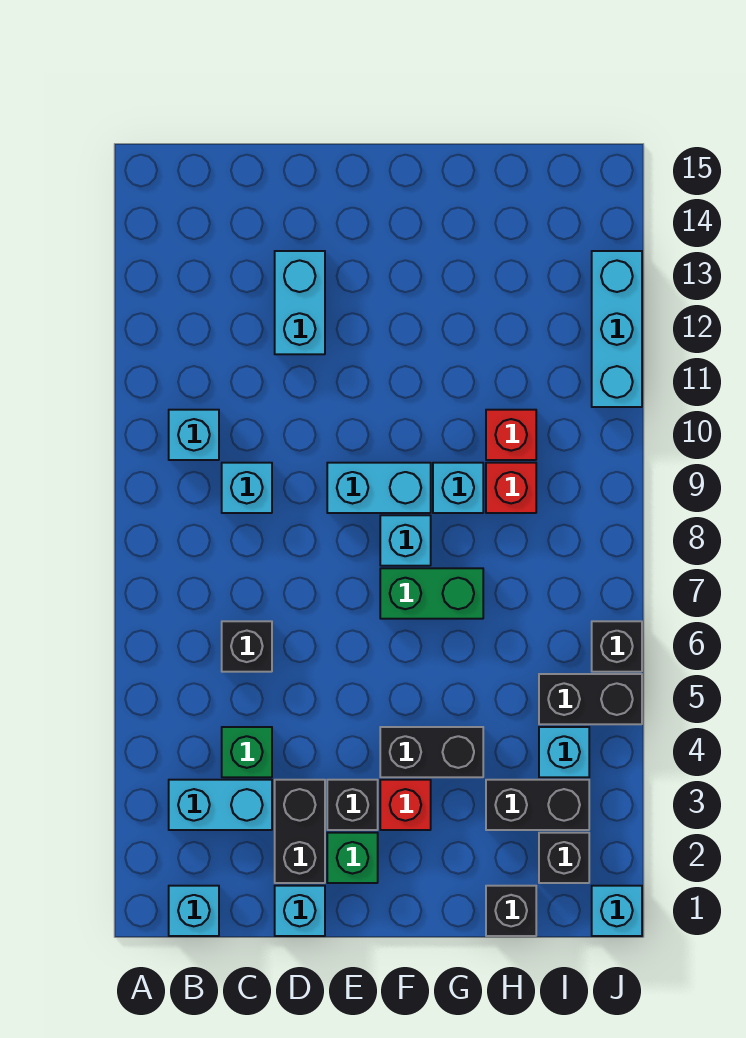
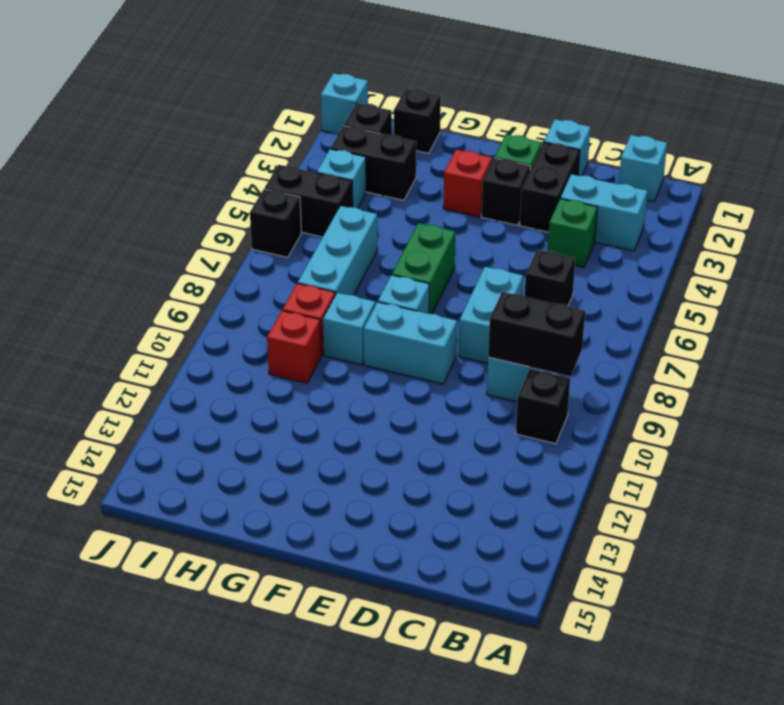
cyan 1x1 brick [169,410,219,460] -> black 1x1 brick [516,369,570,444]
cyan 1x2 brick [275,251,325,354] -> cyan 1x2 brick moved to [459,267,523,363]
black 1x2 brick [380,727,483,777] -> black 1x2 brick moved to [488,292,585,376]
green 1x2 brick [380,568,483,619] -> green 1x2 brick turned to [392,223,455,314]
cyan 1x3 brick [592,251,642,407] -> cyan 1x3 brick moved to [298,206,377,295]

